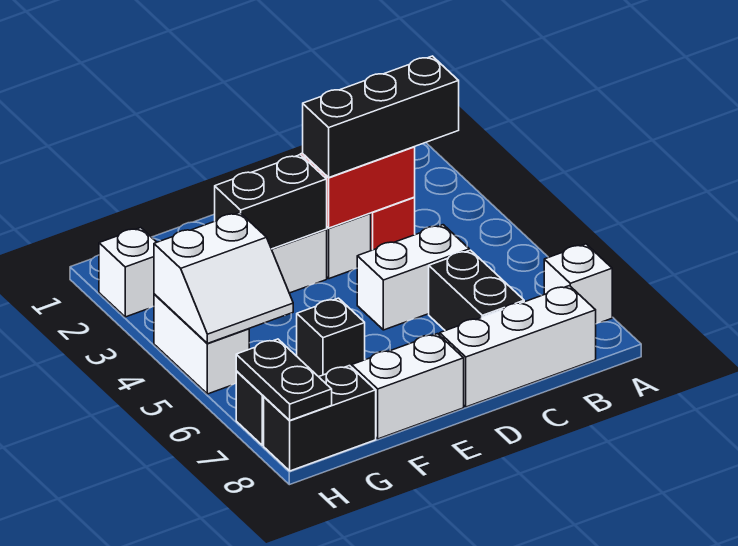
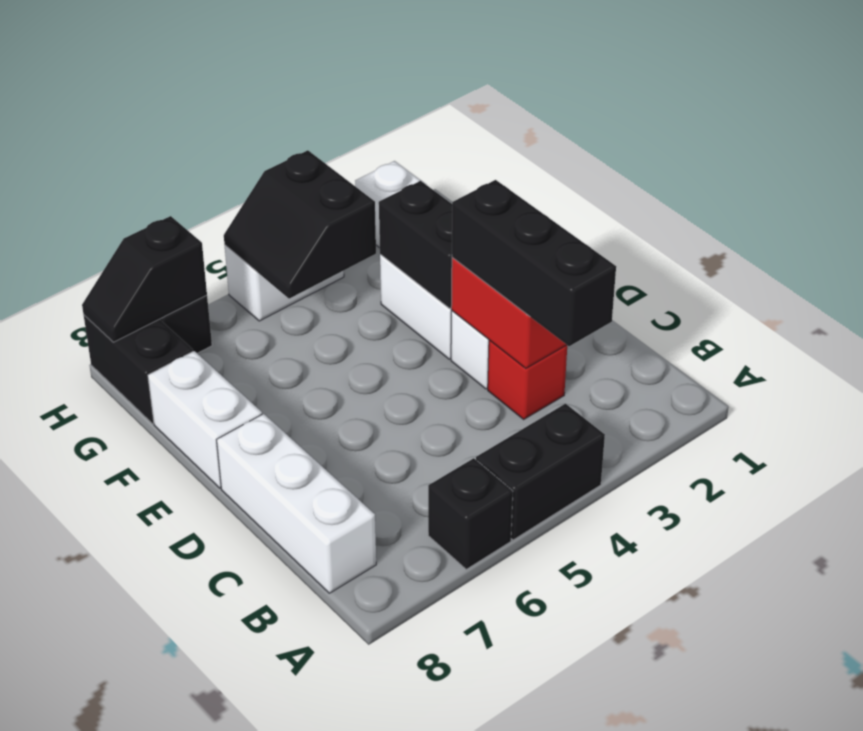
white 1x1 brick [544,244,612,324] -> none
white 1x2 brick [357,225,469,330] -> none
black 1x2 brick [429,250,524,331] -> black 1x2 brick moved to [476,403,605,540]
black 1x1 brick [297,298,365,377] -> black 1x1 brick moved to [428,458,513,569]
white 2x2 slope [154,212,293,343] -> black 2x2 slope [224,150,376,299]
black 1x2 plate [236,339,332,420] -> black 1x2 slope [82,216,207,342]

